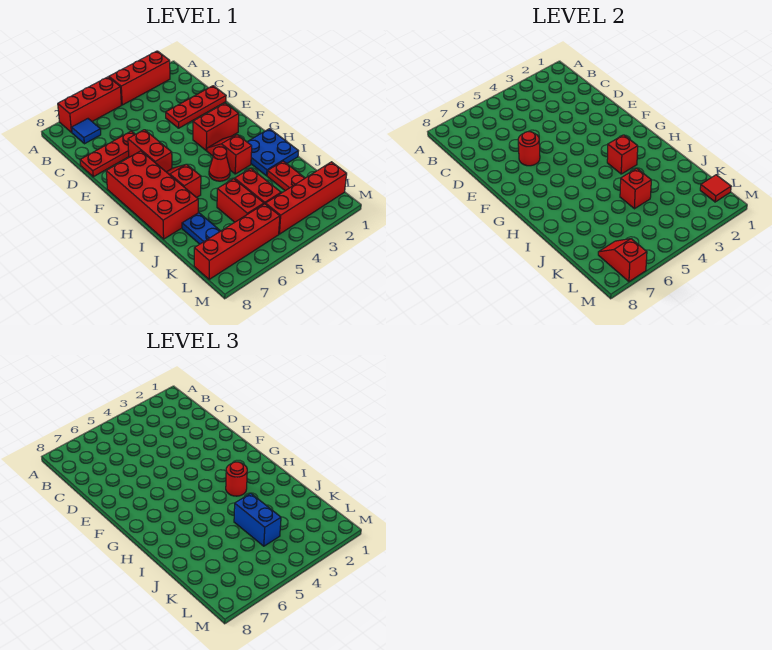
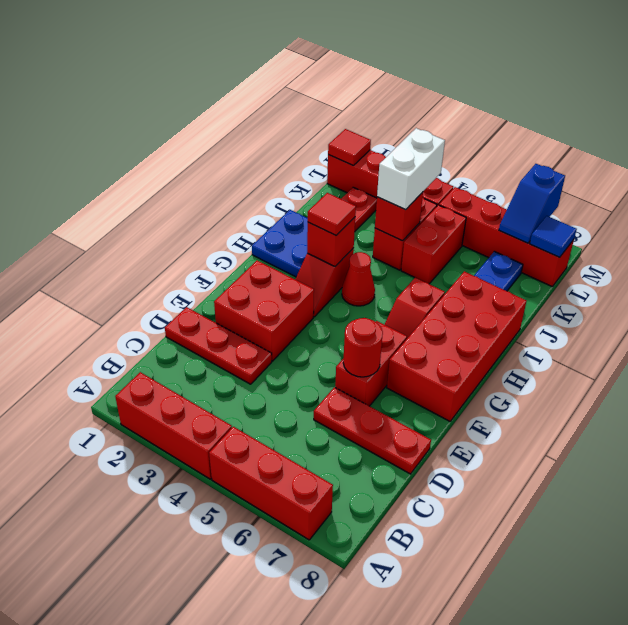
blue 1x1 tile [72,119,101,144] -> blue 1x1 tile moved to [530,216,577,257]
red 1x2 brick [193,103,239,151] -> red 2x2 brick [214,260,314,361]
red 1x1 round brick [226,462,247,496] -> red 1x1 tile [308,193,356,235]
blue 1x2 brick [234,493,281,546] -> white 1x2 brick [377,128,445,210]
red 1x2 slope [598,239,647,282] -> blue 1x2 slope [499,164,565,243]

